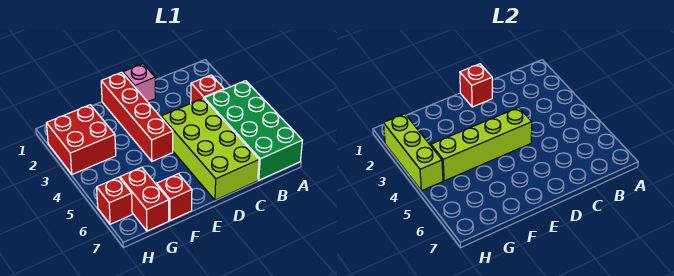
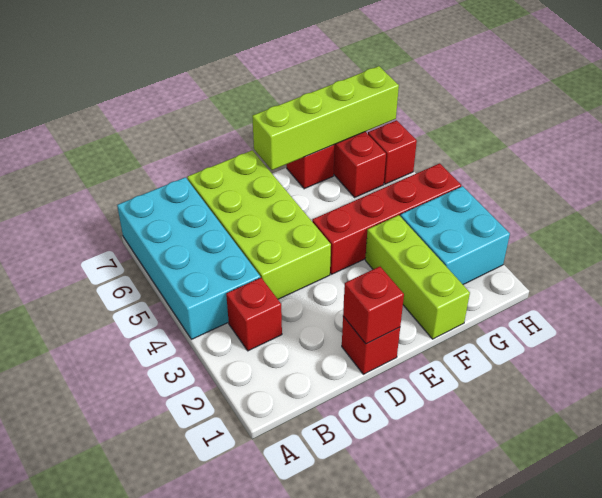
green 2x4 brick [204,81,302,180] -> cyan 2x4 brick [117,177,260,339]
pink 1x1 brick [123,64,155,102] -> red 1x1 brick [342,316,400,374]
lime 1x4 brick [431,107,532,181] -> lime 1x4 brick moved to [252,66,399,170]
red 1x4 brick [101,72,173,161] -> red 1x4 brick turned to [312,163,461,274]
red 2x2 brick [46,105,116,174] -> cyan 2x2 brick [400,186,510,284]
lime 1x3 brick [383,114,443,191] -> lime 1x3 brick moved to [365,215,470,339]

